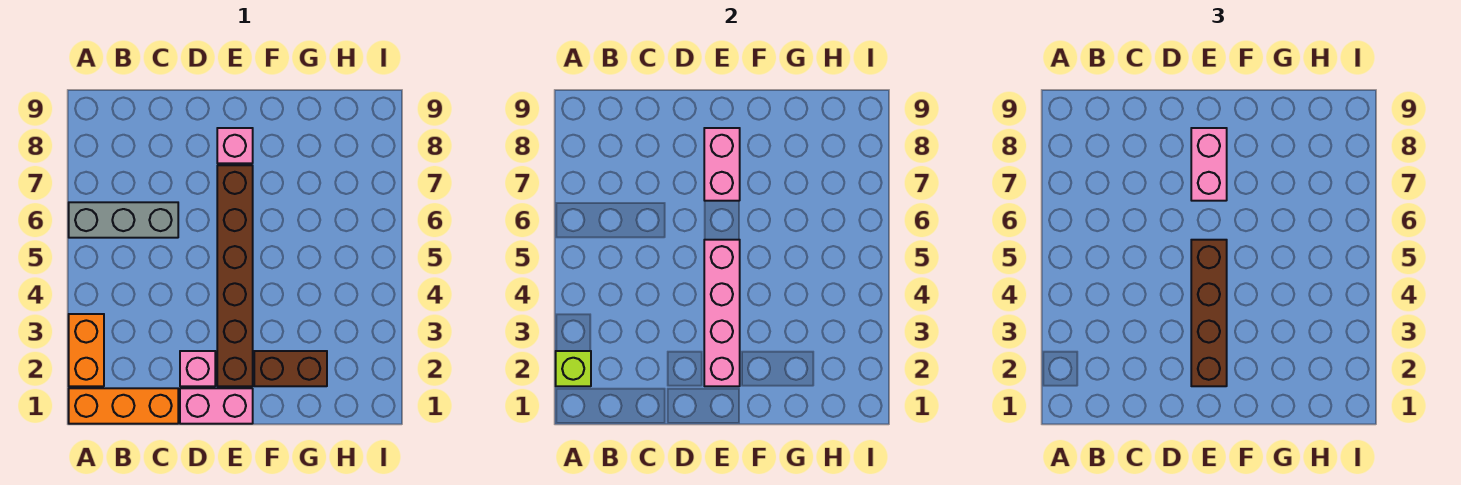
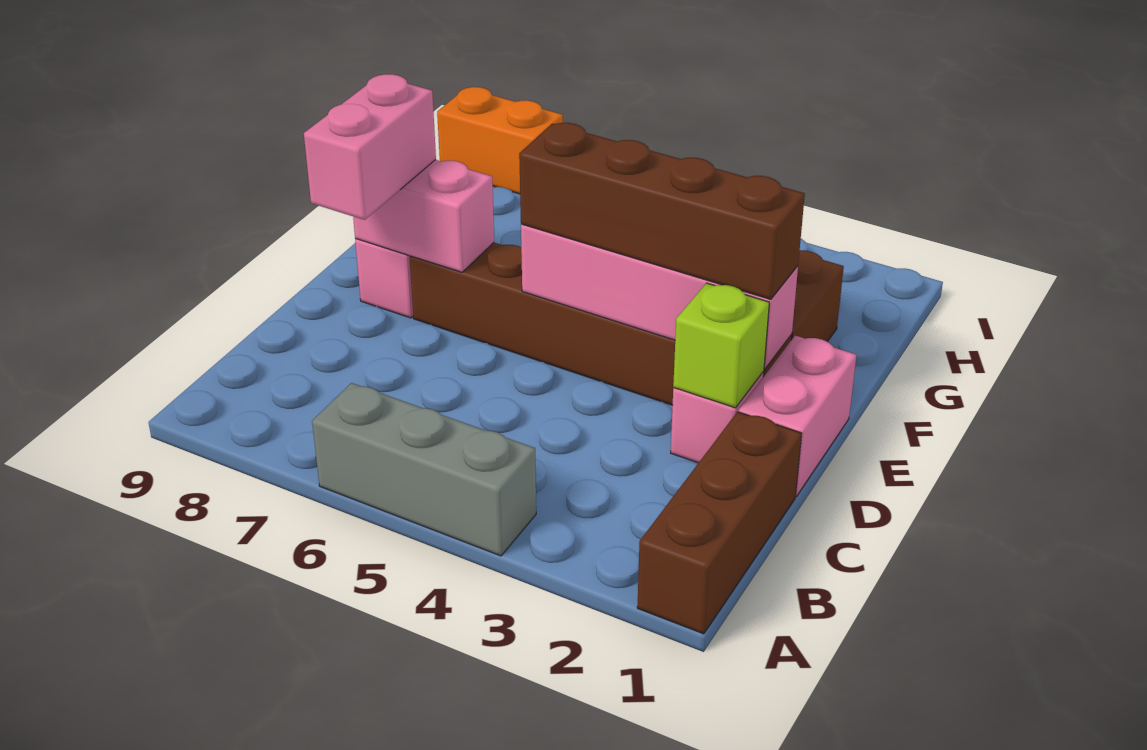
orange 1x3 brick [69,388,178,424] -> brown 1x3 brick [637,412,802,634]
orange 1x2 brick [69,314,104,386] -> orange 1x2 brick moved to [437,87,563,194]
lime 1x1 brick [556,351,591,386] -> lime 1x1 brick moved to [673,283,769,408]
grey 1x3 brick [69,202,178,238] -> grey 1x3 brick turned to [312,383,536,556]
pink 1x2 brick [1191,128,1227,201] -> pink 1x2 brick turned to [304,74,436,220]

